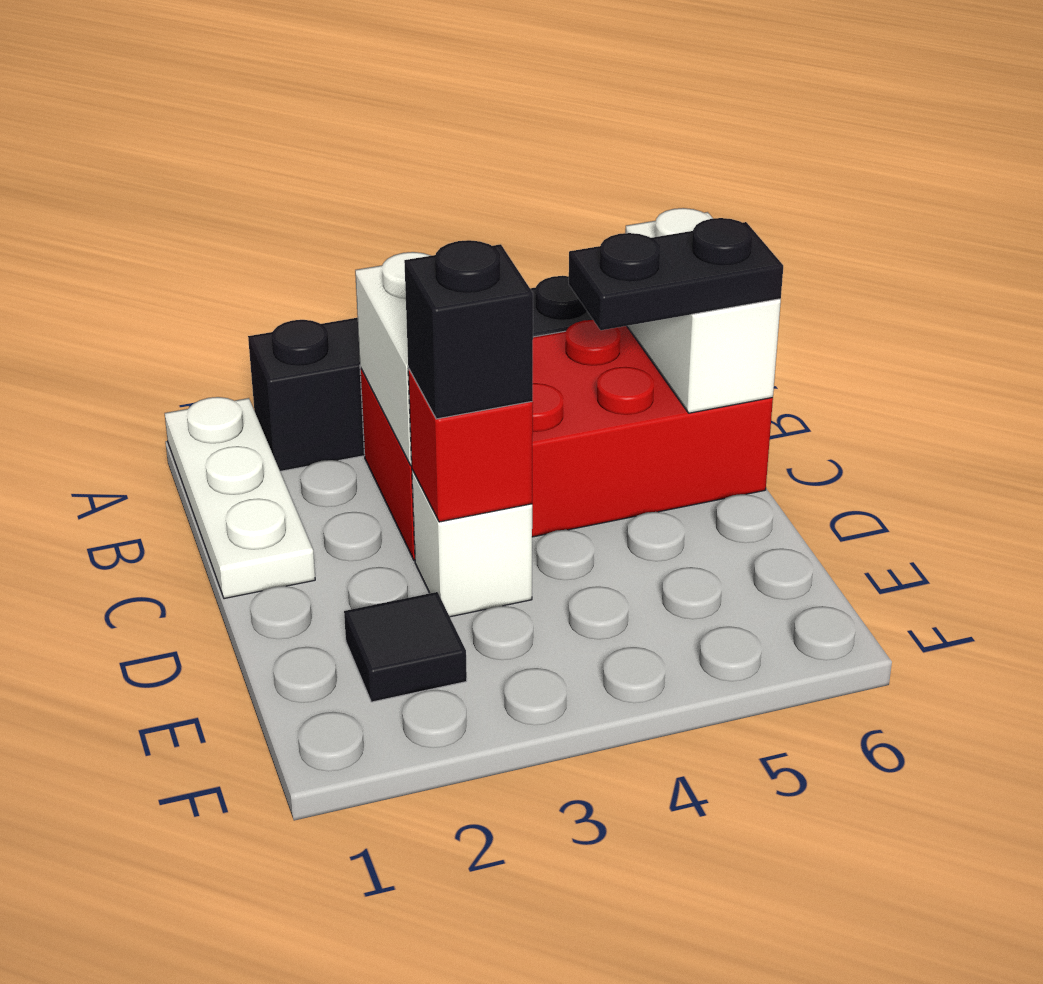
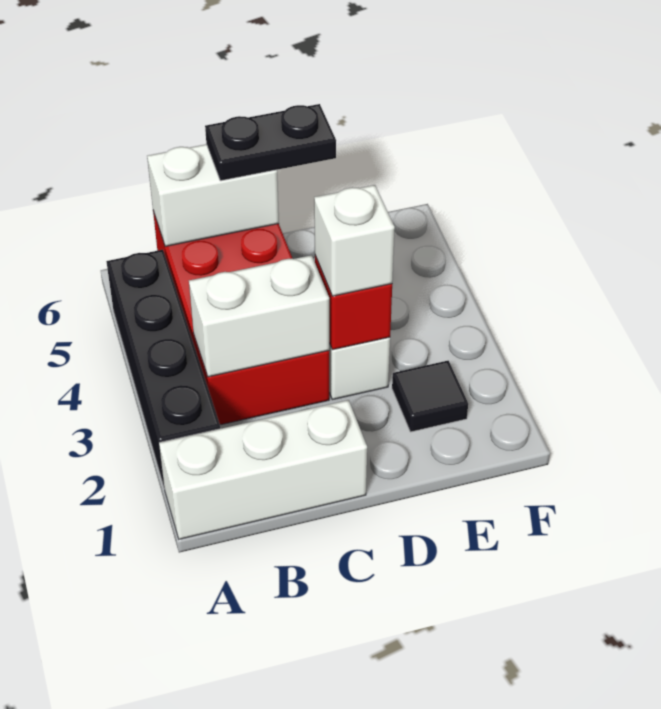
white 1x3 plate [165,397,315,599] -> white 1x3 brick [159,400,367,539]
black 1x2 plate [569,218,783,330] -> black 1x2 plate turned to [205,104,336,181]
black 1x1 brick [404,240,533,419] -> white 1x1 brick [314,185,395,296]

